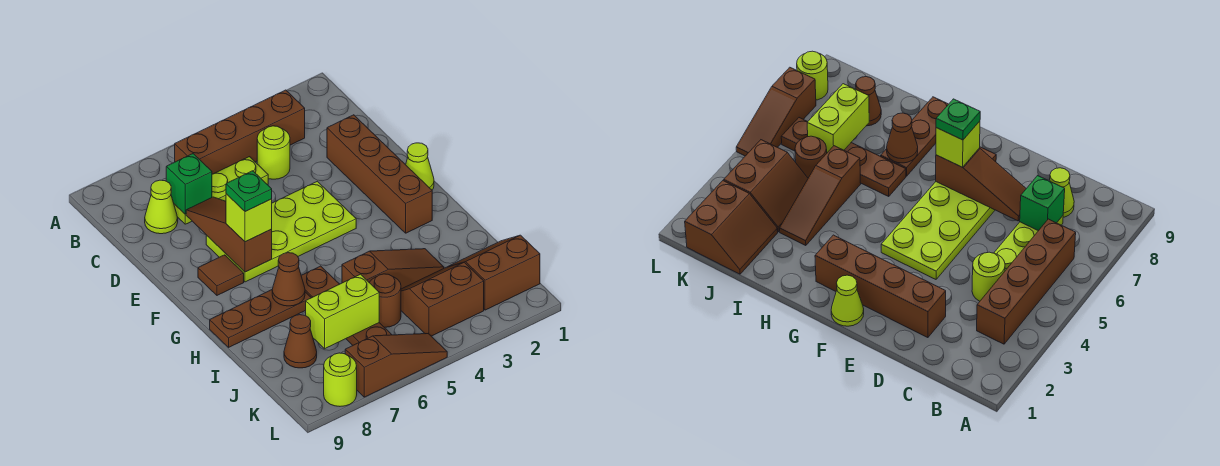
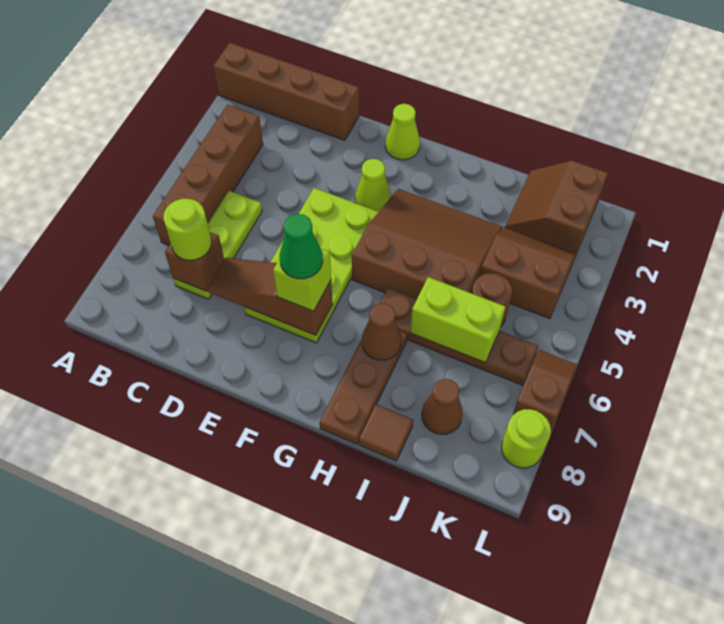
lime 1x1 round brick [257,126,290,179] -> lime 1x1 round brick moved to [163,199,212,260]
green 1x1 brick [166,154,212,214] -> brown 1x1 brick [165,232,224,291]
lime 1x1 cone [145,180,178,234] -> lime 1x1 cone moved to [355,159,391,212]
brown 1x4 brick [327,115,432,233] -> brown 1x4 brick moved to [213,43,359,140]
green 1x1 plate [226,171,272,212] -> green 1x1 cone [280,214,323,279]
brown 1x1 tile [198,255,244,295] -> brown 1x1 tile moved to [359,404,413,461]
brown 1x3 slope [342,249,444,289] -> brown 3x3 slope [352,189,503,299]
brown 2x2 slope [401,262,484,336] -> brown 2x2 slope turned to [480,228,576,319]
lime 1x2 brick [306,274,379,349] -> lime 1x2 brick turned to [410,277,505,362]
brown 1x3 slope [345,334,447,397] -> brown 1x2 slope [512,350,577,431]

